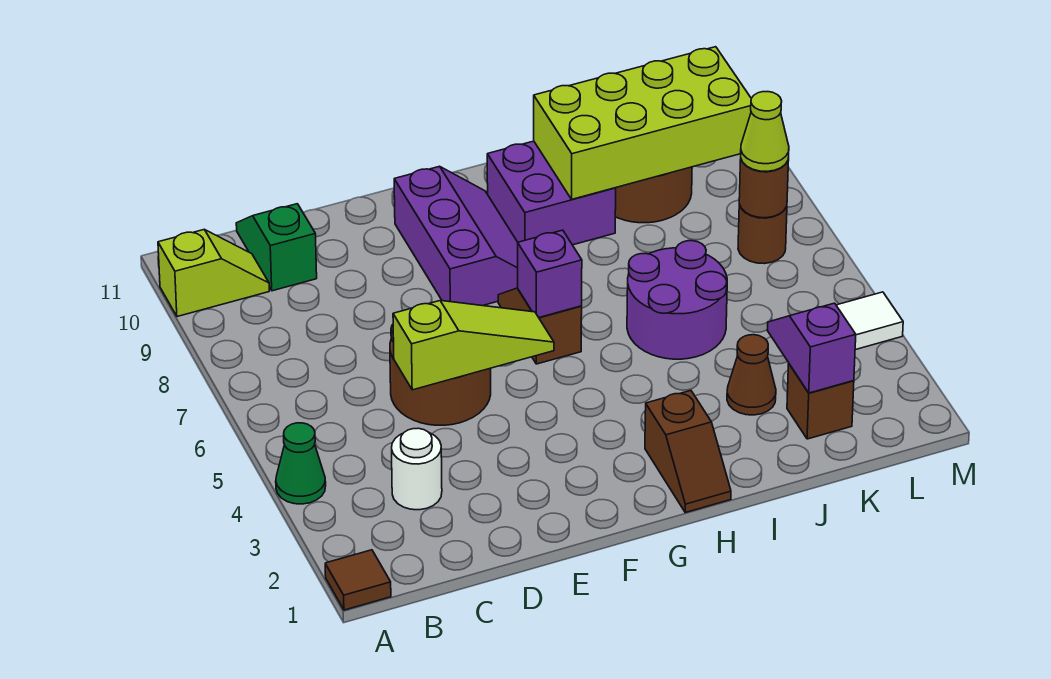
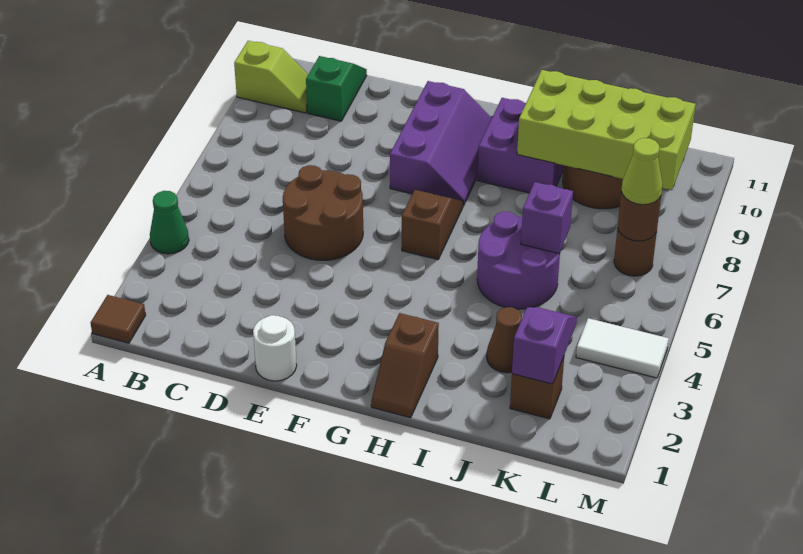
white 1x1 round brick [392,428,442,510] -> white 1x1 round brick moved to [253,315,297,381]
lime 1x3 slope [393,301,554,390] -> none
purple 1x1 brick [518,230,582,317] -> purple 1x1 brick moved to [521,182,573,253]

